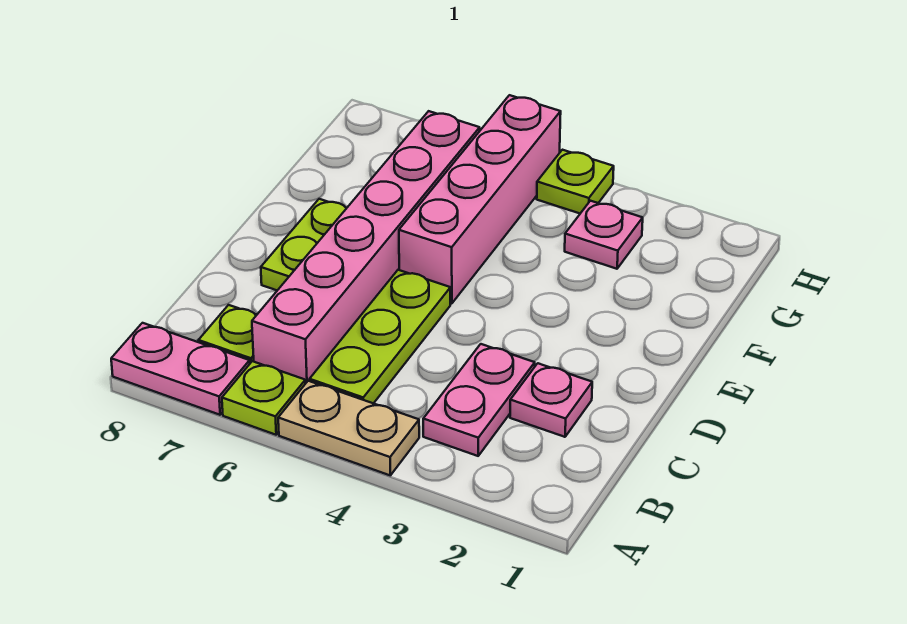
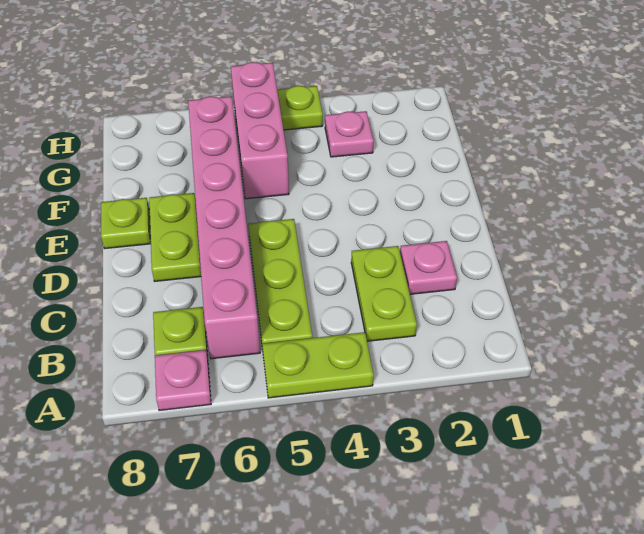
tan 1x2 plate [278,381,419,475] -> lime 1x2 plate [262,332,374,398]
lime 1x1 plate [222,361,305,435] -> lime 1x1 plate moved to [101,198,151,249]
pink 1x2 plate [111,323,250,415] -> pink 1x1 plate [155,350,211,410]
pink 1x2 plate [423,344,535,456] -> lime 1x2 plate [351,246,417,341]
pink 1x4 brick [399,95,561,304] -> pink 1x3 brick [231,62,289,199]

